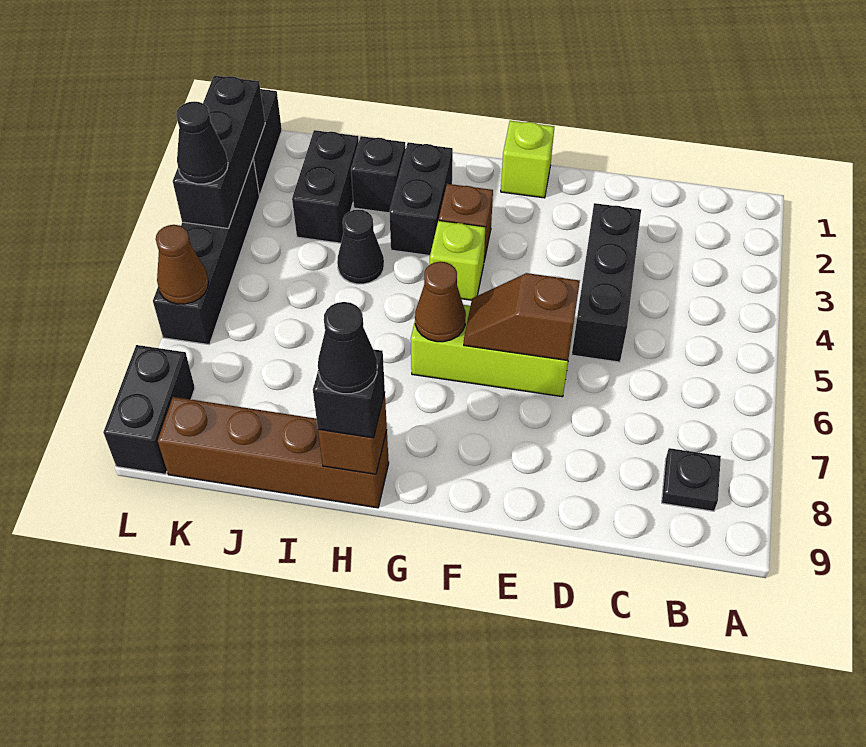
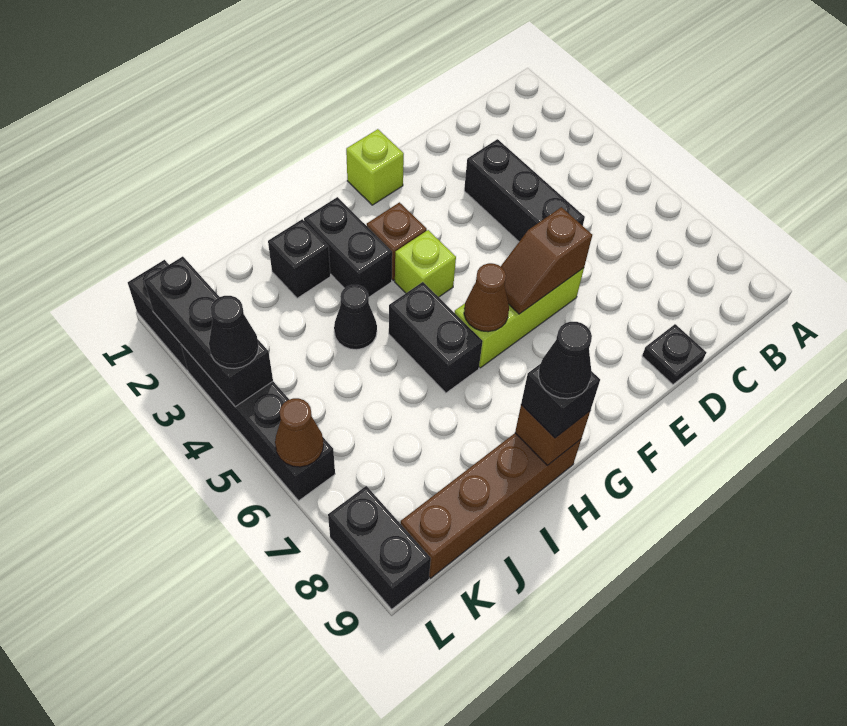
black 1x1 plate [662,448,721,511] -> black 1x1 plate moved to [642,324,706,384]
black 1x2 brick [292,130,359,243] -> black 1x2 brick moved to [389,282,483,393]

